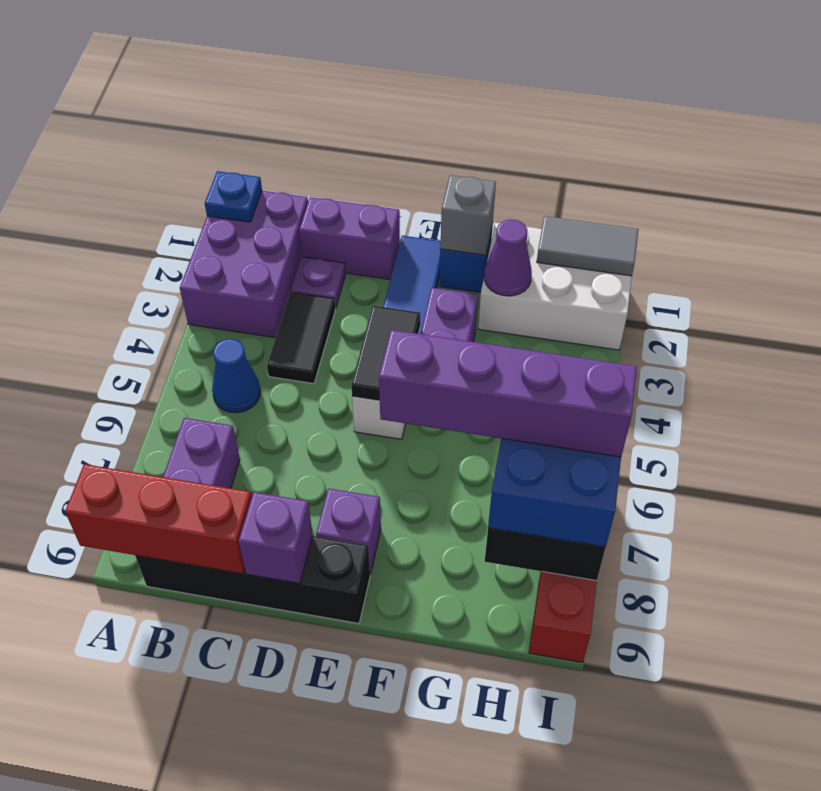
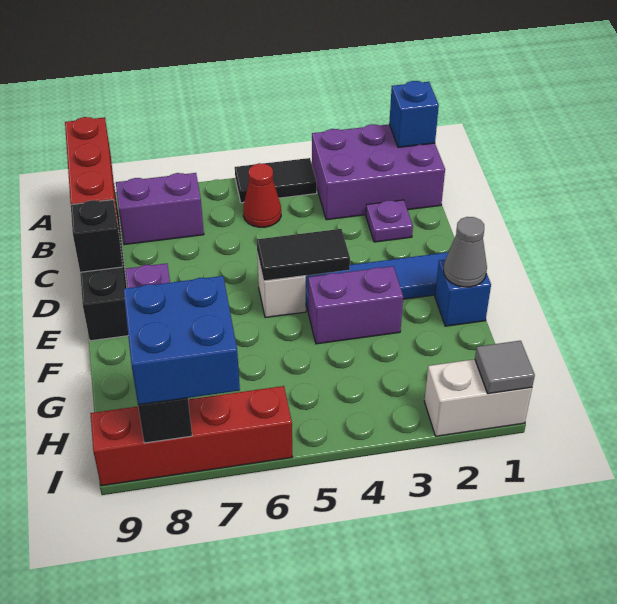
blue 1x1 plate [205,171,262,222] -> blue 1x1 brick [389,81,439,147]
blue 1x1 cone [212,339,261,413] -> red 1x1 cone [243,163,281,227]
purple 1x2 brick [299,197,400,279] -> none
black 1x2 tile [267,292,335,384] -> black 1x2 tile moved to [235,158,317,203]
purple 1x1 brick [239,492,313,583] -> black 1x1 brick [71,200,123,272]
grey 1x1 brick [440,175,496,255] -> grey 1x1 cone [444,217,487,287]
purple 1x4 brick [379,330,637,457] -> none
white 2x3 brick [478,223,632,350] -> white 1x2 brick [424,359,532,436]
purple 1x1 cone [484,219,532,296] -> none
grey 1x2 tile [537,216,639,276] -> grey 1x1 tile [475,341,535,394]

